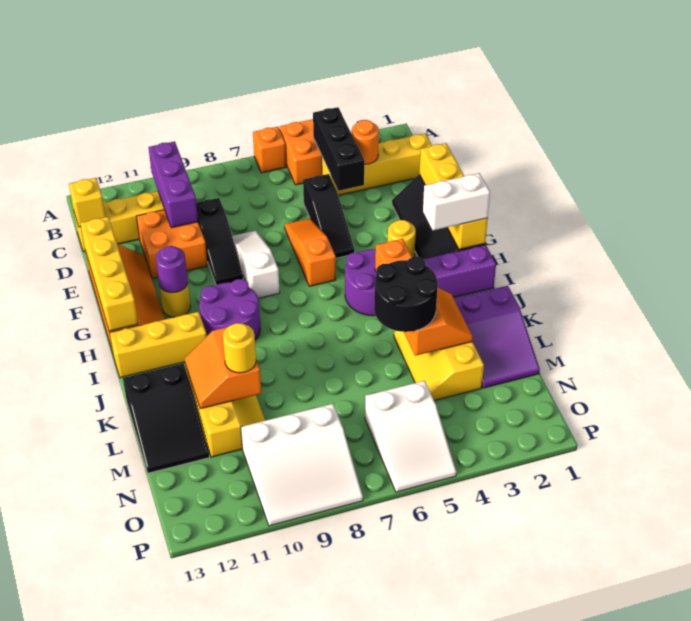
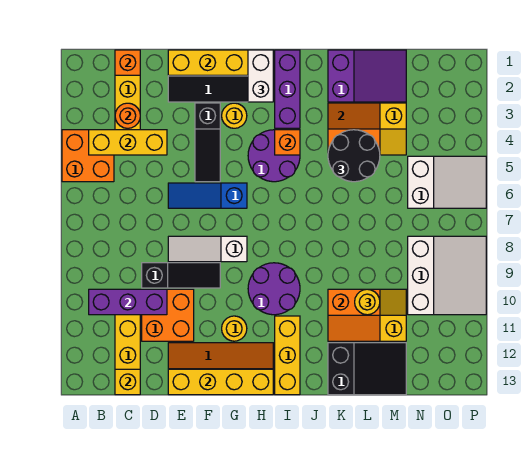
orange 1x1 brick [253,127,286,173] -> orange 1x1 brick moved to [115,50,140,75]
black 1x3 brick [313,107,364,191] -> yellow 1x3 brick [89,130,167,155]
black 1x3 slope [303,174,355,258] -> black 1x3 slope turned to [195,103,220,182]
orange 1x3 slope [285,218,336,286] -> blue 1x3 slope [168,183,247,208]
purple 1x1 round brick [156,246,188,293] -> none

